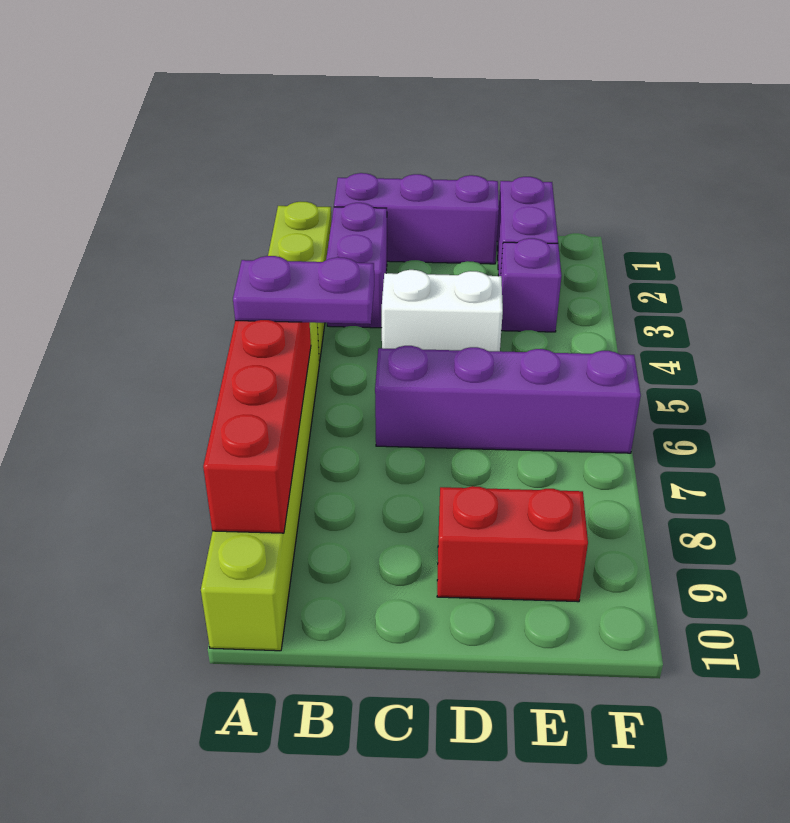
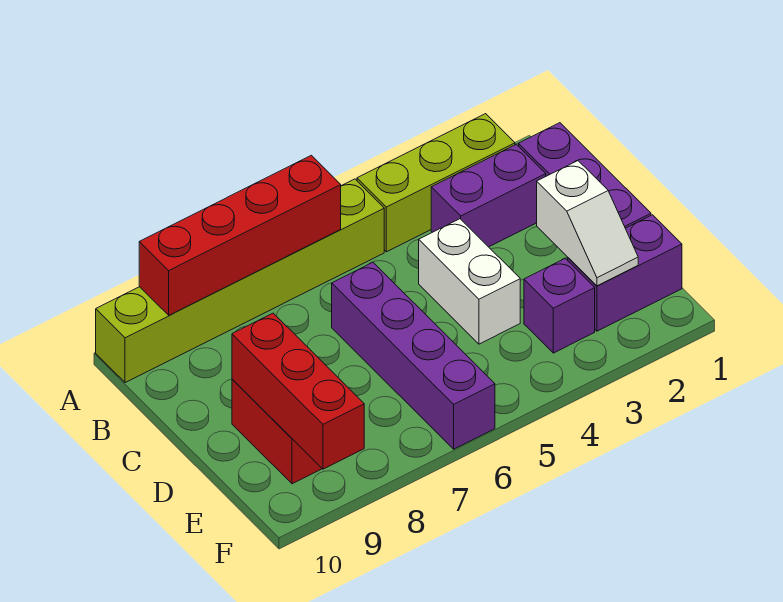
purple 1x2 plate [233,256,374,324] -> none
none -> white 1x2 slope [537,161,638,286]
none -> red 1x3 brick [232,313,364,469]

